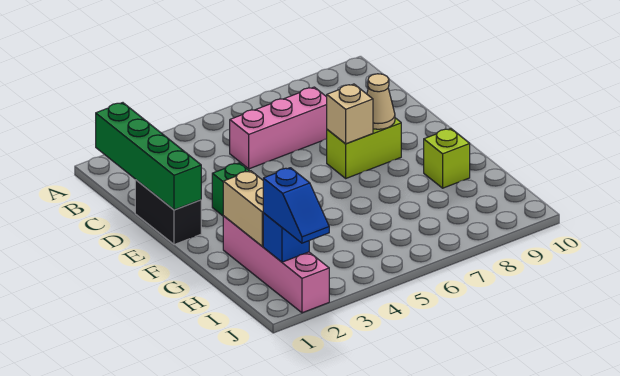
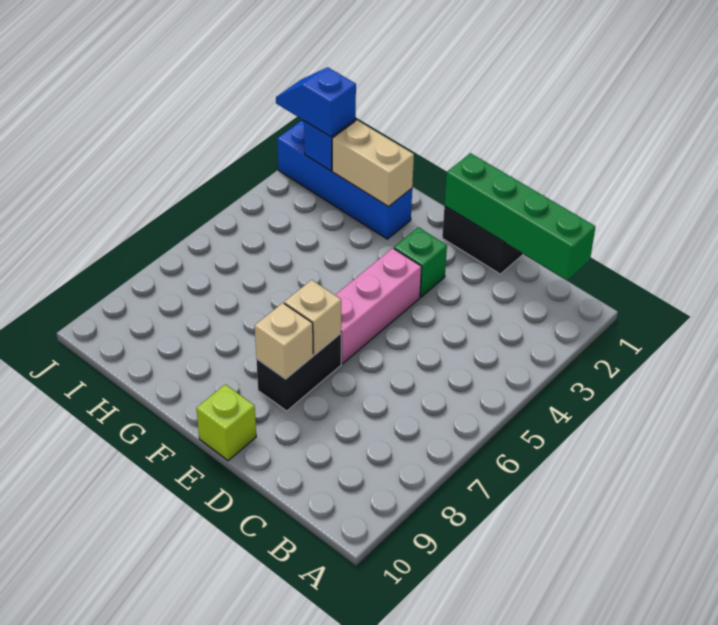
pink 1x3 brick [230,87,327,169] -> pink 1x3 brick moved to [336,248,422,364]
lime 1x2 brick [327,118,401,178] -> black 1x2 brick [256,334,341,411]
tan 1x1 cone [367,74,395,129] -> tan 1x1 brick [255,303,313,379]
pink 1x4 brick [223,216,329,313] -> blue 1x4 brick [277,121,412,239]
lime 1x1 brick [424,129,470,188] -> lime 1x1 brick moved to [196,384,256,461]

